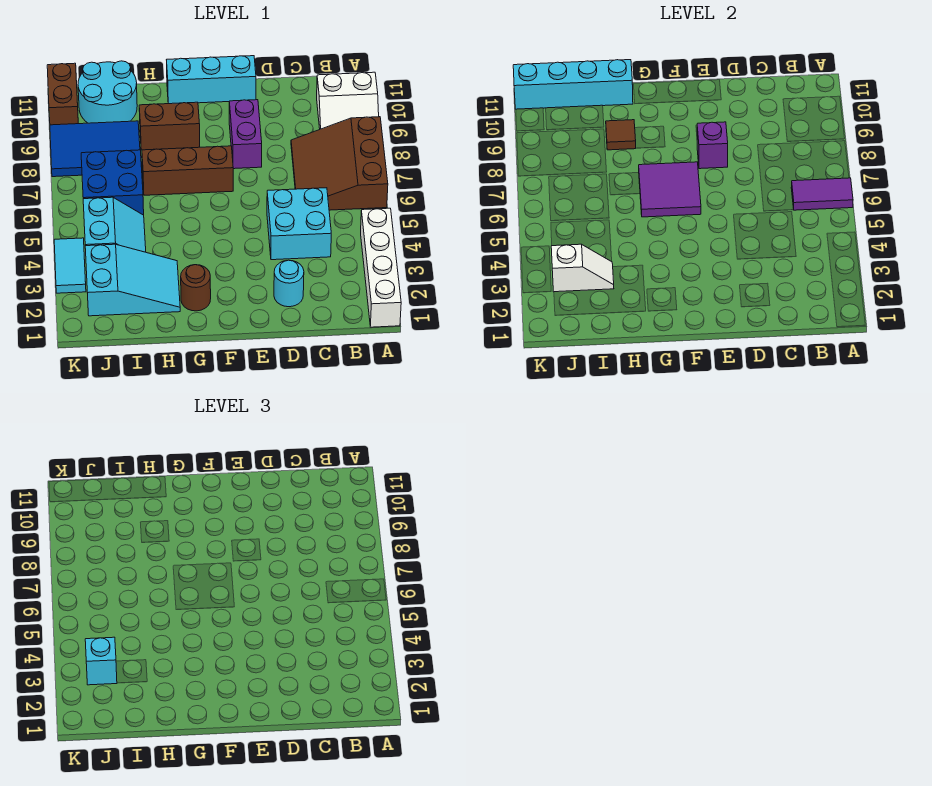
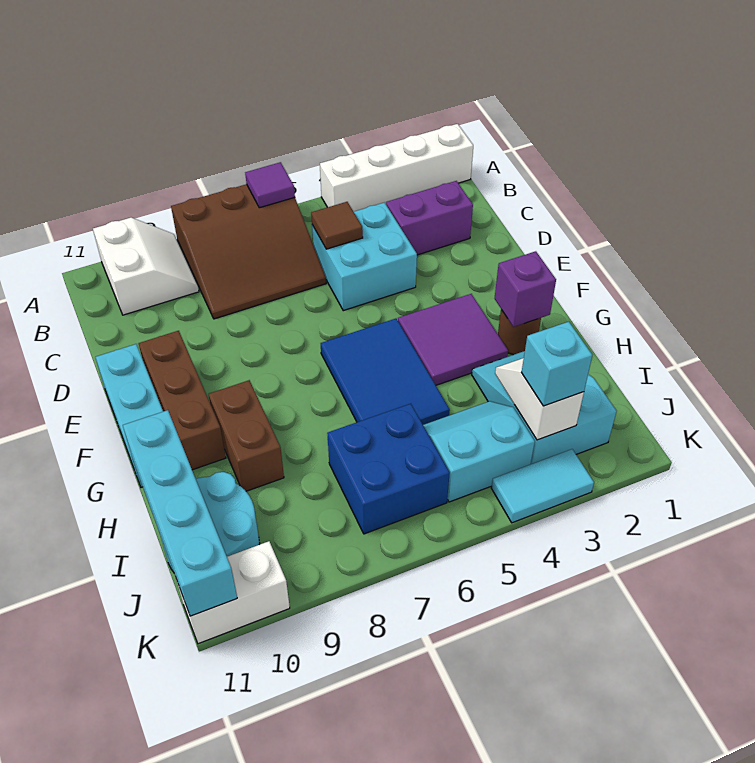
purple 1x2 tile [791,178,853,210] -> purple 1x1 tile [245,162,295,208]
cyan 1x1 round brick [274,260,304,307] -> none
purple 1x2 brick [229,100,262,169] -> purple 1x2 brick moved to [386,181,473,255]
purple 1x1 brick [697,122,728,169] -> purple 1x1 brick moved to [495,251,556,327]
purple 2x2 tile [639,162,701,217] -> purple 2x2 tile moved to [398,294,508,385]
brown 1x3 brick [142,146,233,195] -> brown 1x3 brick moved to [139,331,226,470]
brown 1x1 tile [606,120,636,150] -> brown 1x1 tile moved to [311,202,363,249]
blue 2x3 tile [50,121,140,177] -> blue 2x3 tile moved to [321,319,450,425]
brown 1x2 brick [47,63,78,125] -> white 1x2 brick [177,541,290,644]

